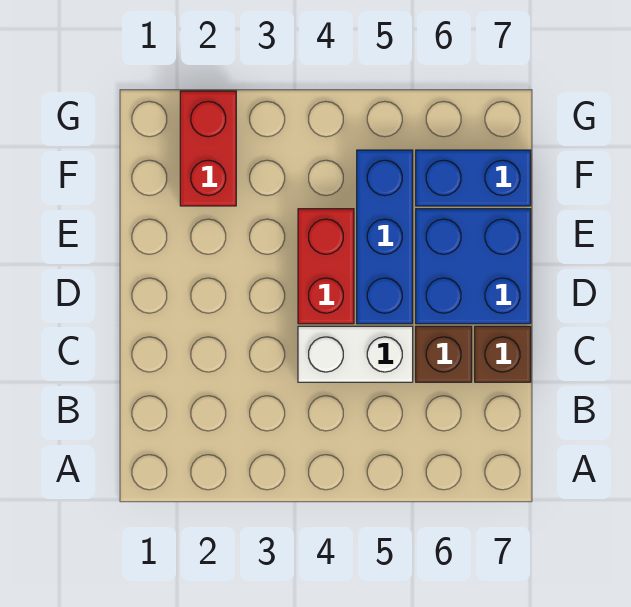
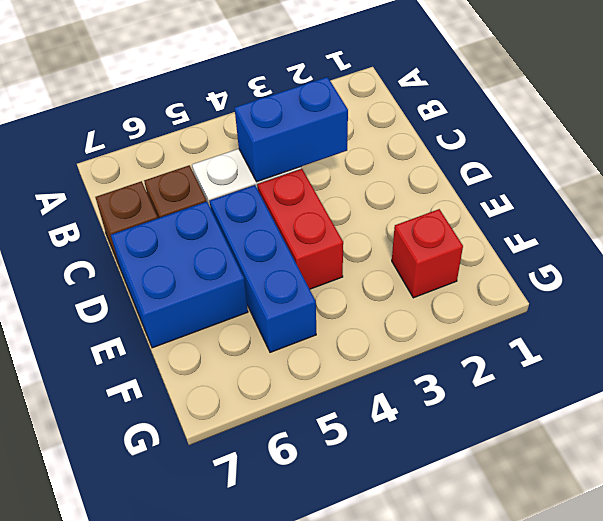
red 1x2 brick [180,91,236,206] -> red 1x1 brick [392,209,463,298]
blue 1x2 brick [416,150,531,206] -> blue 1x2 brick moved to [235,77,348,182]

